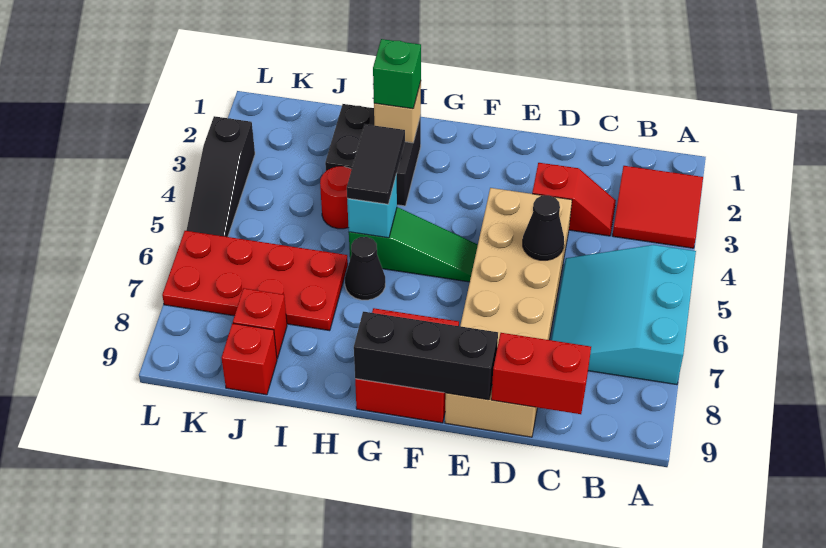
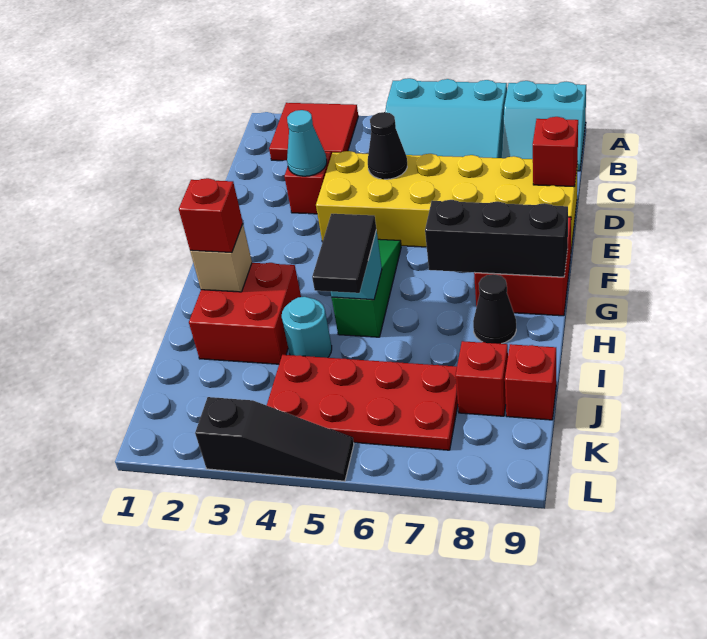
none -> cyan 2x2 slope [501,81,586,171]
red 1x2 brick [491,333,591,414] -> red 1x1 brick [533,117,578,187]
none -> cyan 1x1 cone [287,110,327,176]
tan 2x6 brick [445,188,572,437] -> yellow 2x6 brick [316,151,578,249]
black 1x3 brick [354,312,498,400] -> black 1x3 brick turned to [425,200,568,277]
black 2x2 brick [325,104,421,206] -> red 2x2 brick [189,263,301,364]
green 1x1 brick [373,39,421,109] -> red 1x1 brick [179,178,243,252]
black 1x2 tile [347,124,405,204] -> black 1x2 tile turned to [312,214,376,293]
black 1x1 cone [345,237,385,300] -> black 1x1 cone moved to [473,274,516,344]
red 1x1 round brick [320,166,352,229] -> cyan 1x1 round brick [282,297,332,358]
red 2x4 plate [162,231,348,331] -> red 2x4 plate turned to [267,355,458,450]

